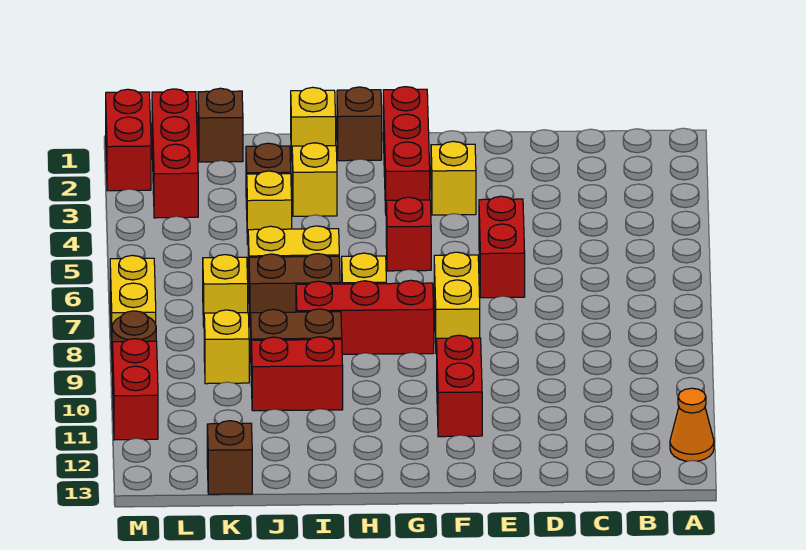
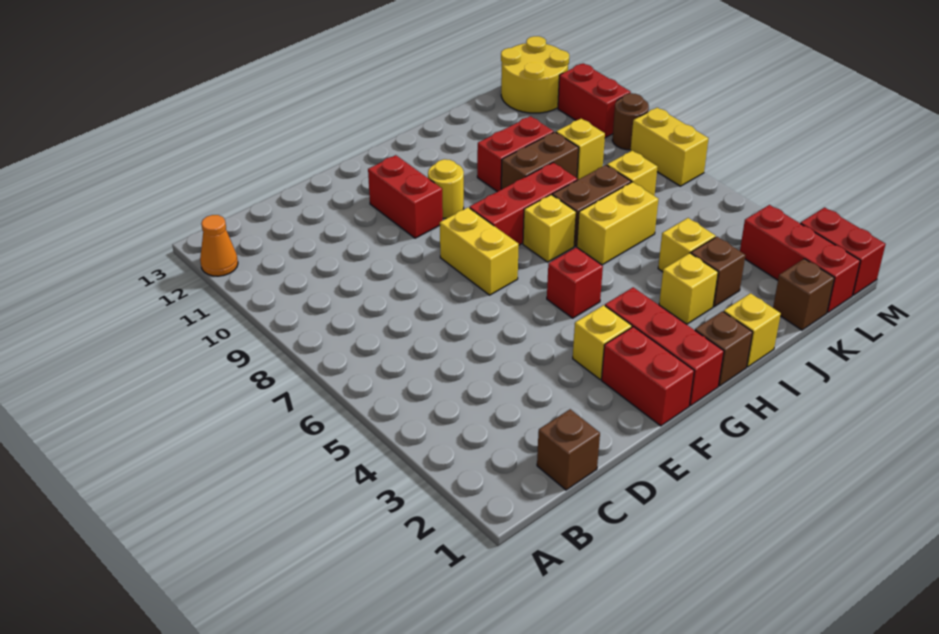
red 1x2 brick [479,196,525,298] -> red 1x2 brick moved to [602,327,694,426]
none -> yellow 1x1 round brick [428,159,464,219]
brown 1x1 brick [207,421,252,494] -> brown 1x1 brick moved to [537,409,600,490]
none -> yellow 2x2 round brick [501,36,569,113]

